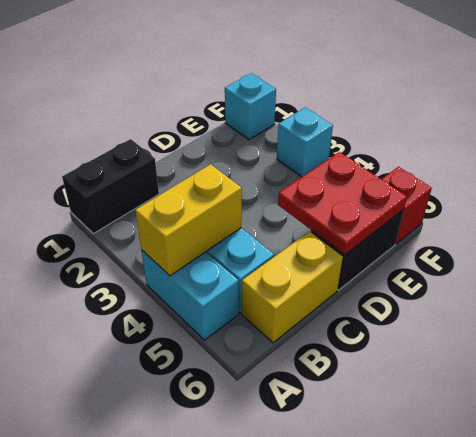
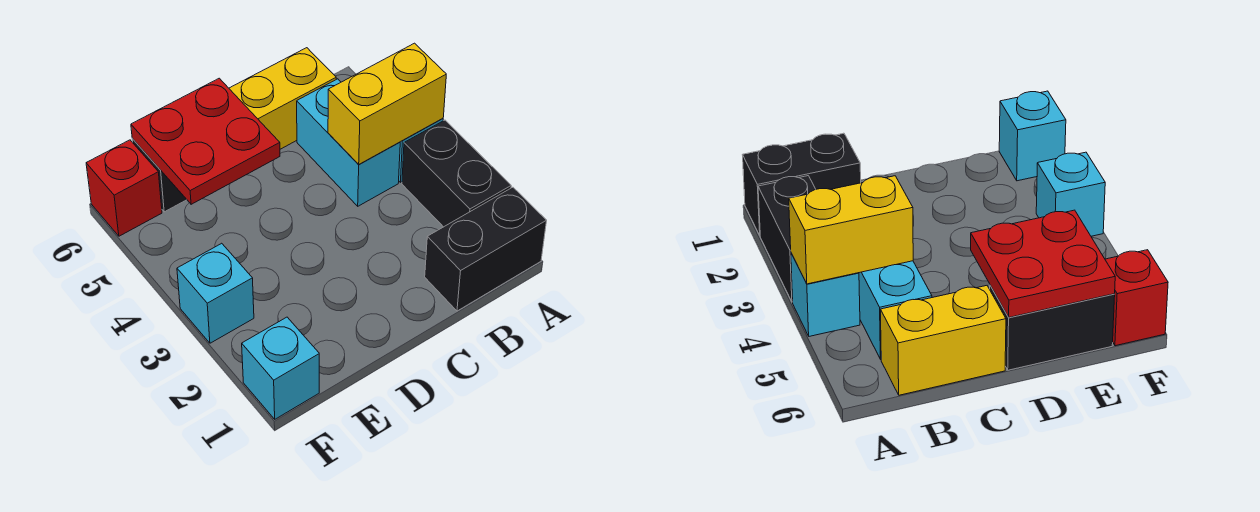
none -> black 1x2 brick [402,120,511,227]
cyan 1x2 brick [141,250,239,340] -> cyan 1x1 brick [791,253,860,336]

